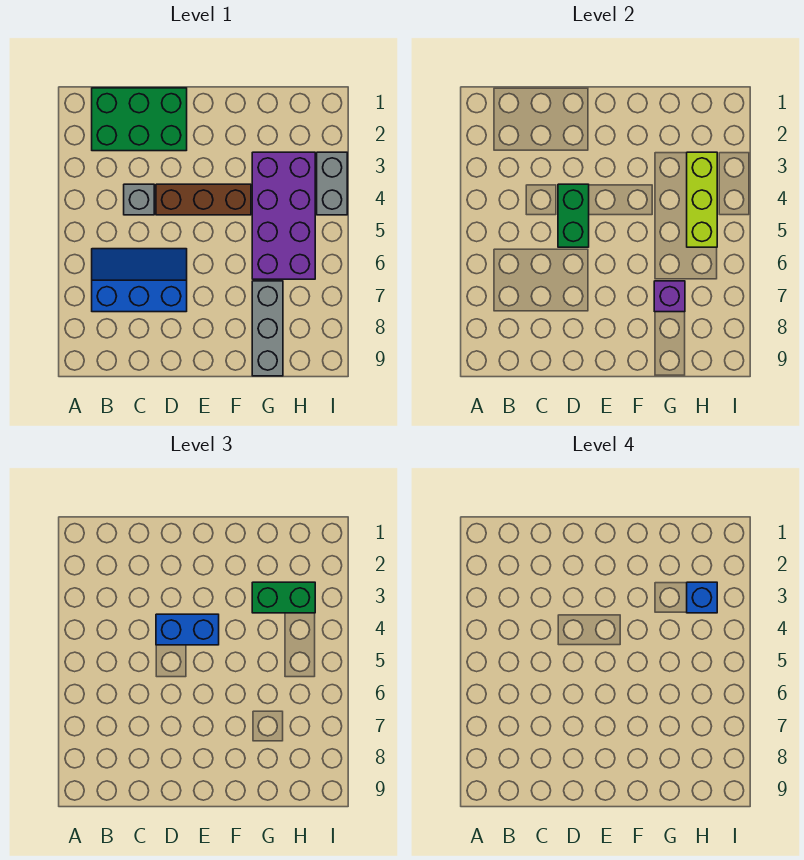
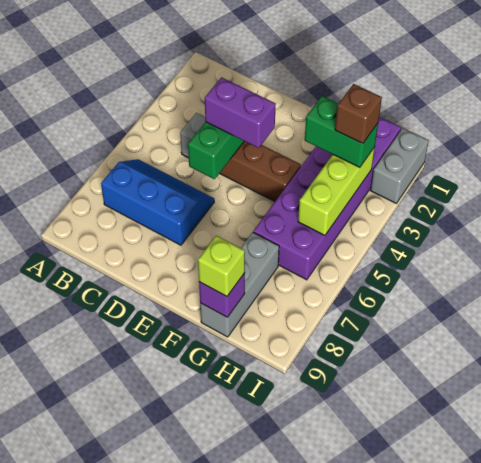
green 2x3 brick [92,88,187,151] -> none
blue 1x2 brick [156,614,219,645] -> purple 1x2 brick [205,77,276,148]
purple 2x4 brick [252,152,315,279] -> purple 2x6 brick [253,117,401,280]
purple 1x1 brick [654,281,685,312] -> purple 1x1 brick moved to [199,273,245,317]
none -> lime 1x1 brick [198,236,245,296]
blue 1x1 brick [687,582,717,613] -> brown 1x1 brick [335,84,382,144]
grey 1x2 brick [317,152,347,215] -> grey 1x2 brick moved to [370,128,429,203]

